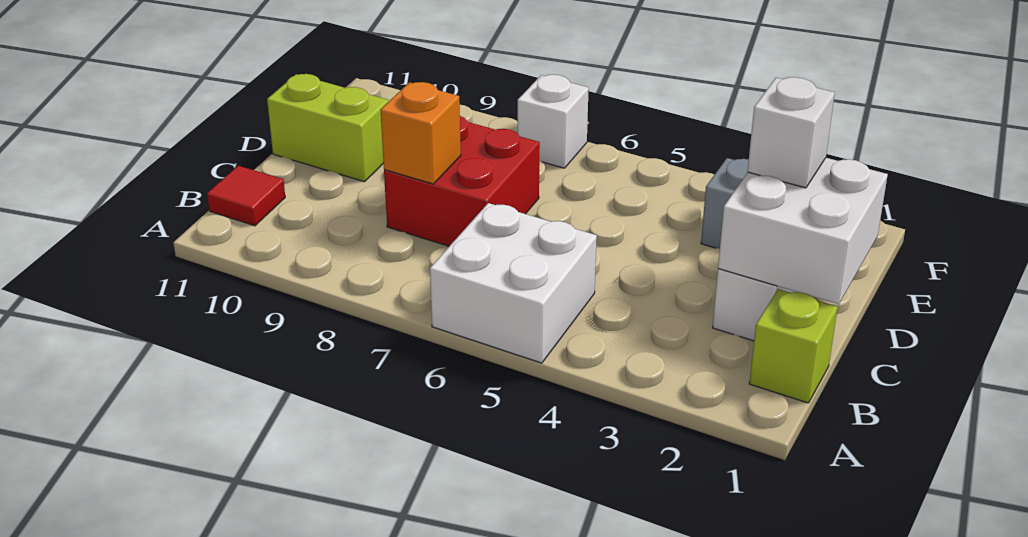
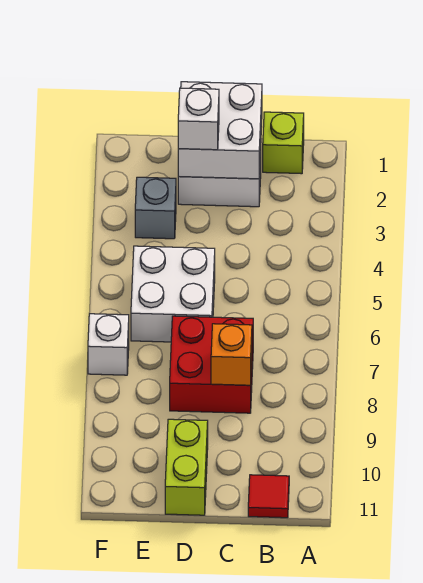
white 2x2 brick [430,203,597,363] -> white 2x2 brick moved to [131,246,215,342]

